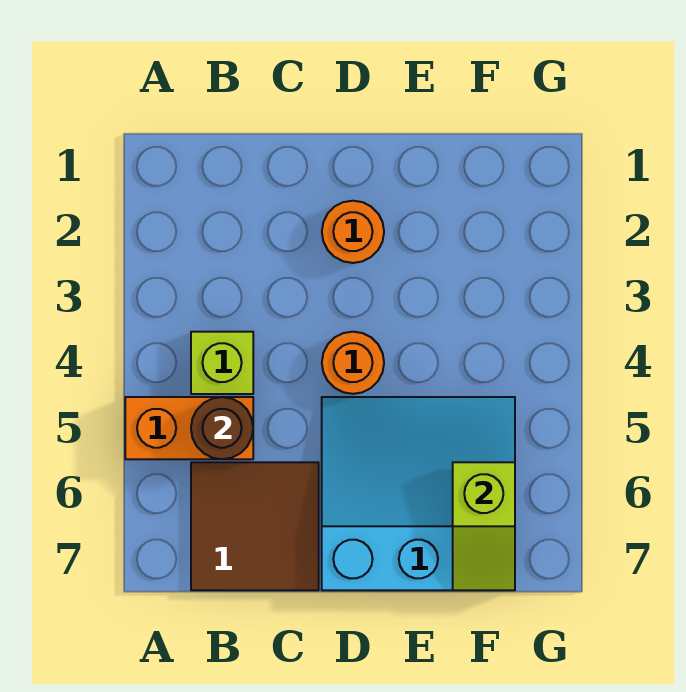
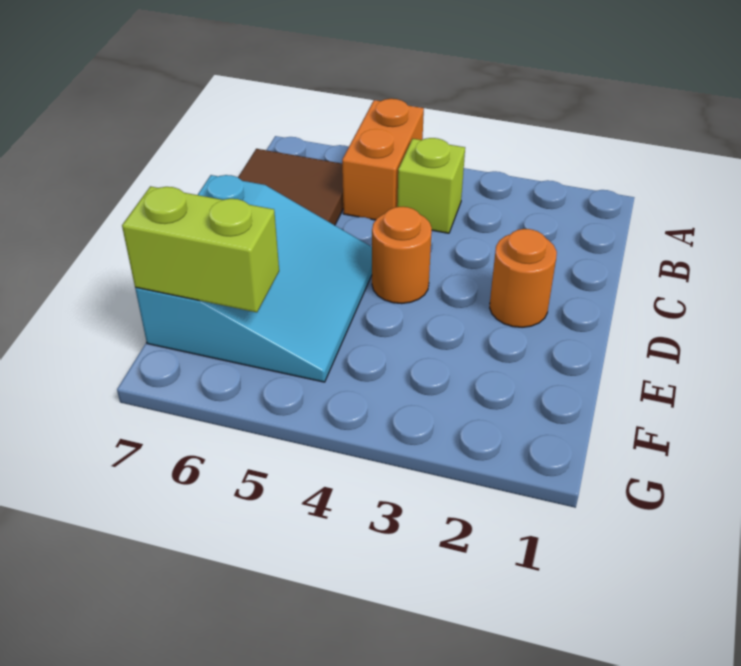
brown 1x1 round brick [191,397,253,459] -> none
lime 1x2 slope [453,462,515,590] -> lime 1x2 brick [122,186,279,312]

